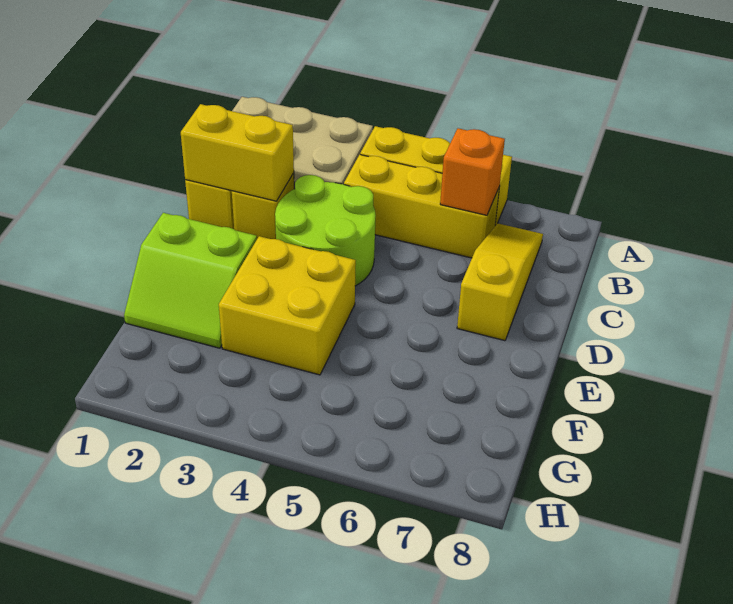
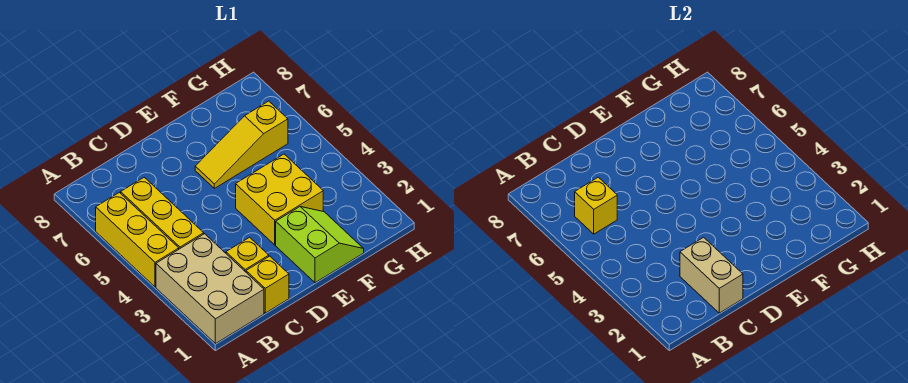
orange 1x1 brick [440,128,505,215] -> yellow 1x1 brick [575,177,617,234]
yellow 1x3 slope [457,223,543,341] -> yellow 1x3 slope moved to [195,101,288,188]
yellow 1x2 brick [181,104,294,201] -> tan 1x2 brick [680,237,743,313]
lime 2x2 round brick [275,175,376,286] -> none

